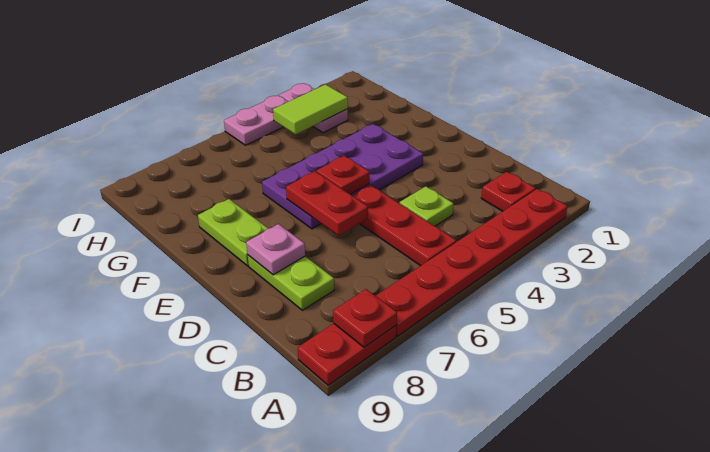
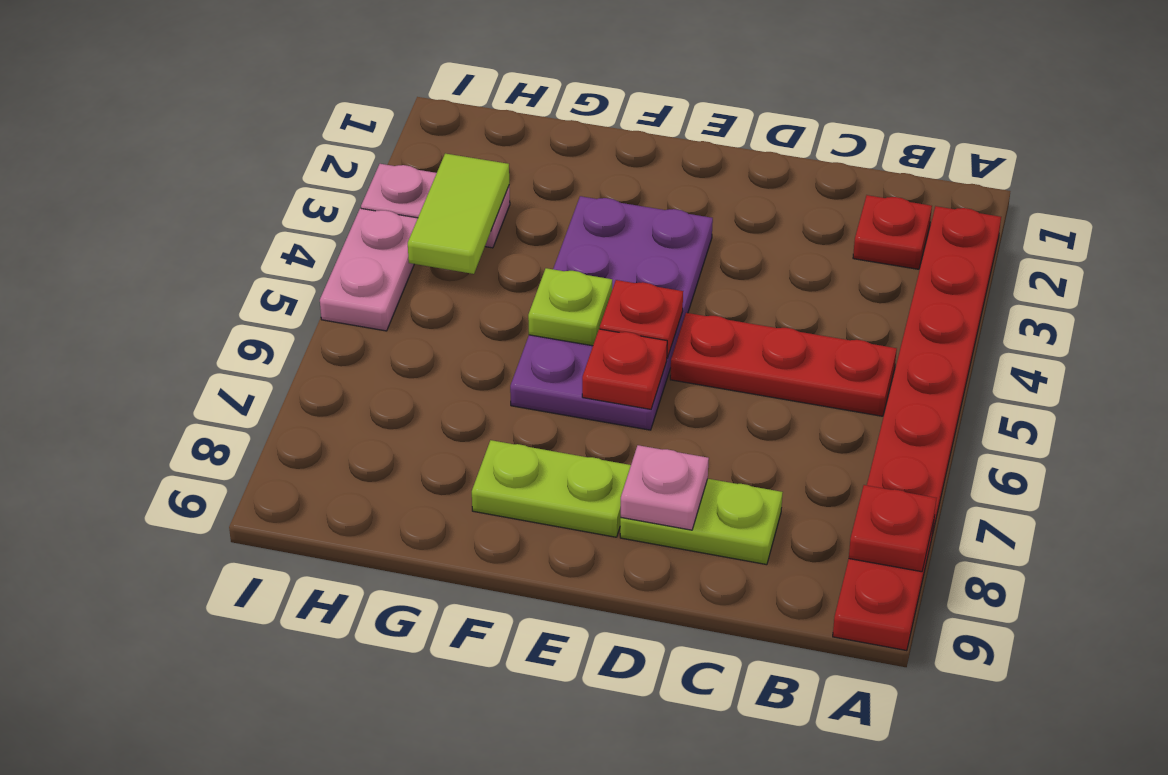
lime 1x1 plate [400,186,454,226] -> lime 1x1 plate moved to [528,268,612,346]
red 1x2 plate [286,171,368,236] -> red 1x1 plate [582,329,667,409]

